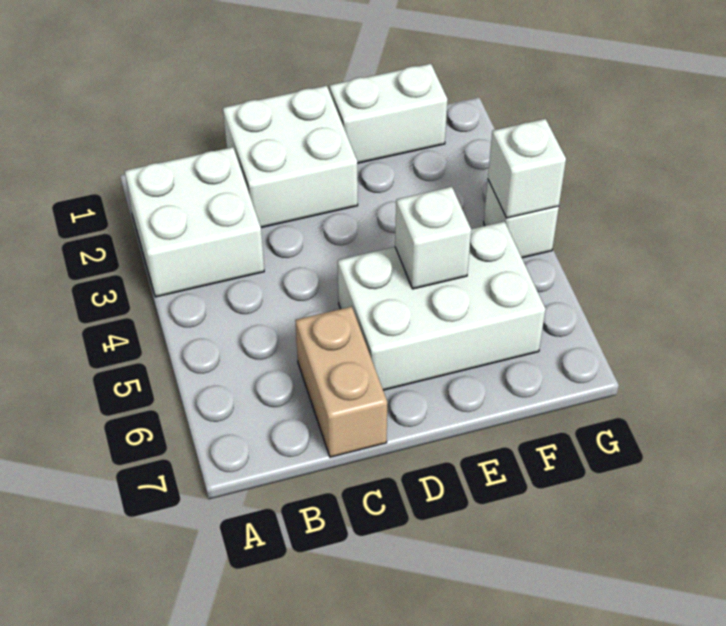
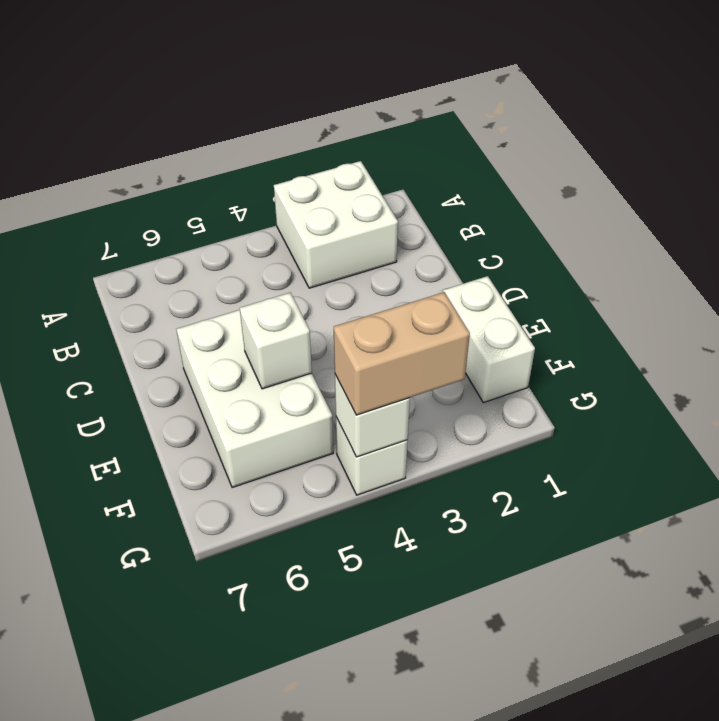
white 2x2 brick [223,86,358,228] -> none
tan 1x2 brick [295,306,387,457] -> tan 1x2 brick moved to [334,292,470,415]

